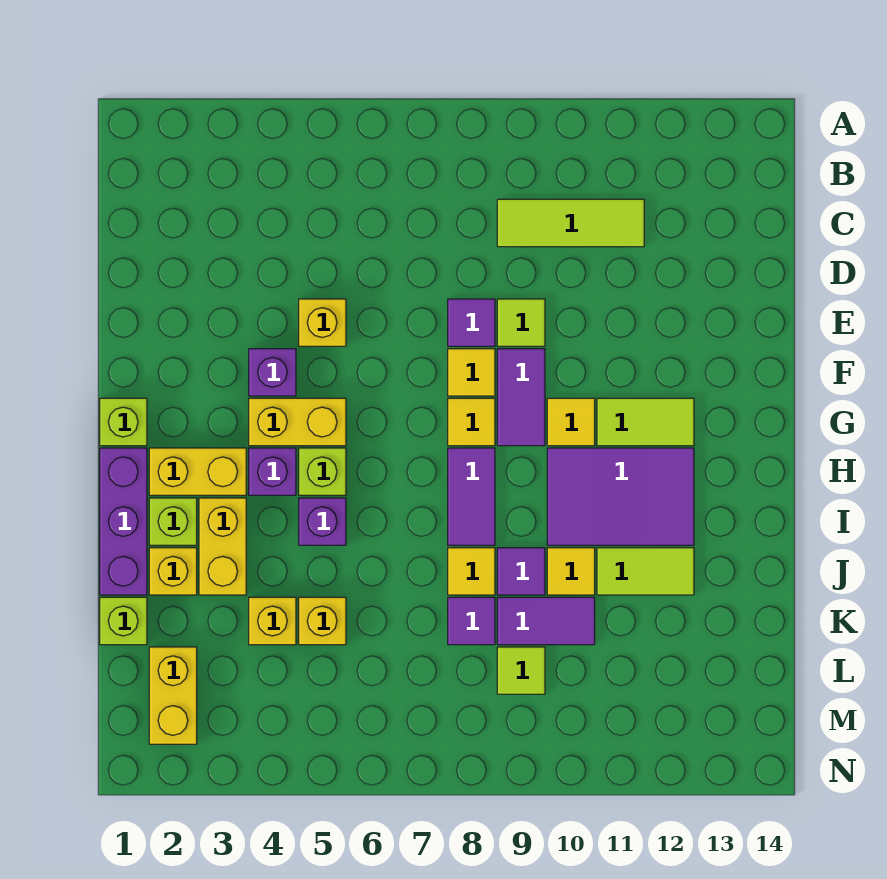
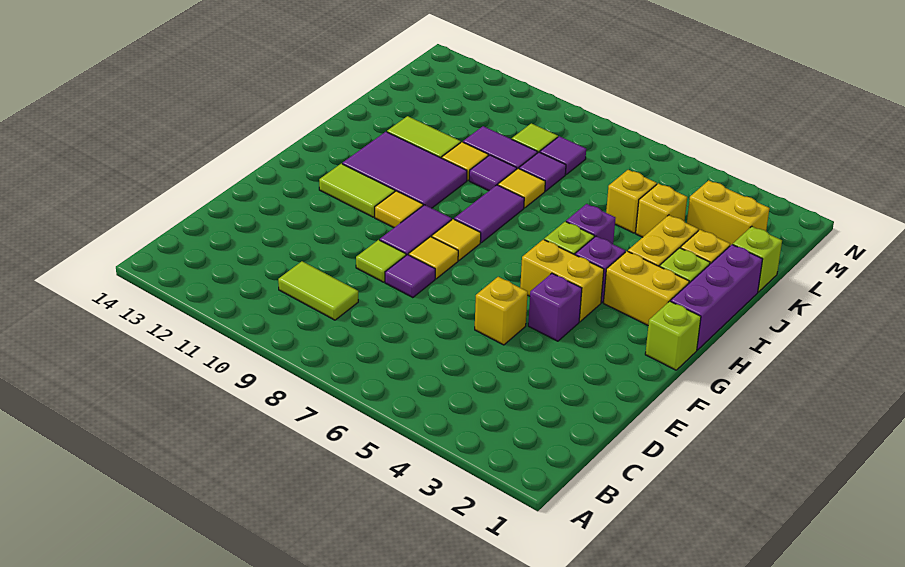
lime 1x3 tile [497,199,644,247] -> lime 1x2 tile [278,261,358,320]
yellow 1x2 brick [149,647,197,744] -> yellow 1x2 brick turned to [687,180,770,246]
none -> purple 1x1 tile [540,136,586,174]

